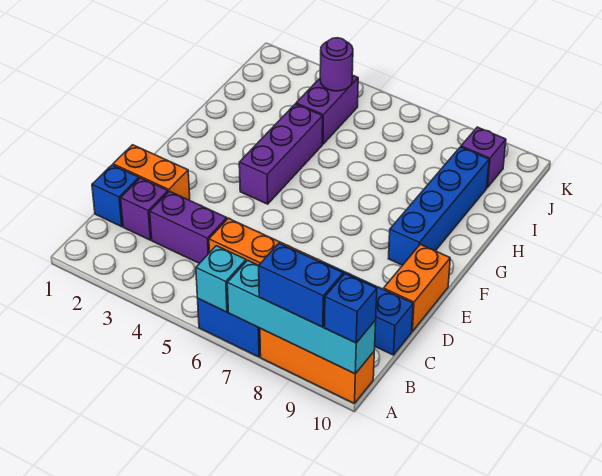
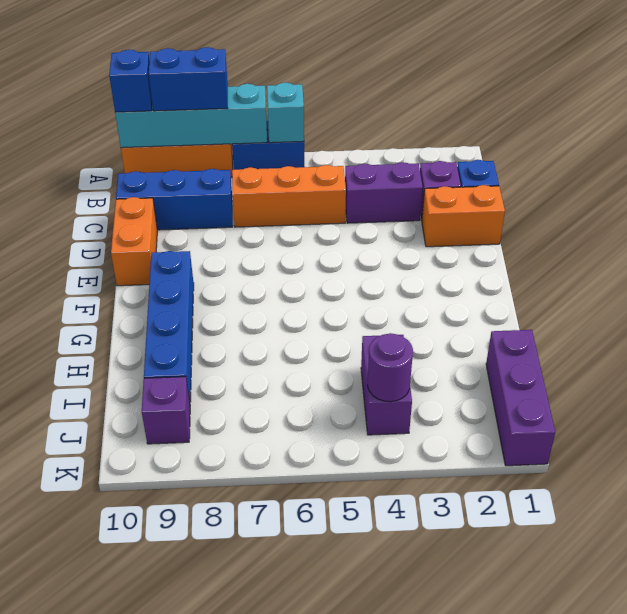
purple 1x3 brick [239,104,323,204] -> purple 1x3 brick moved to [486,330,555,466]

